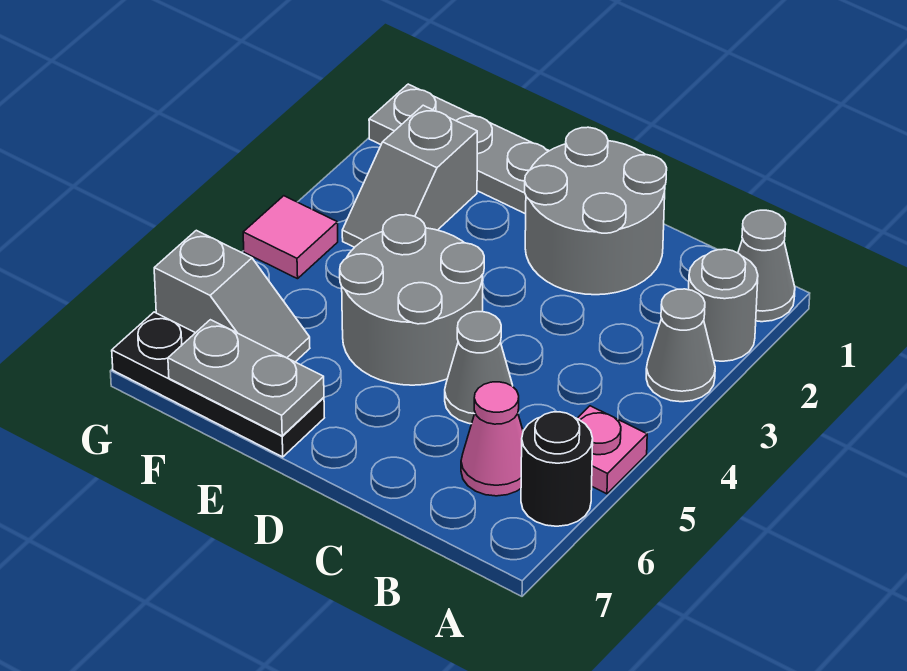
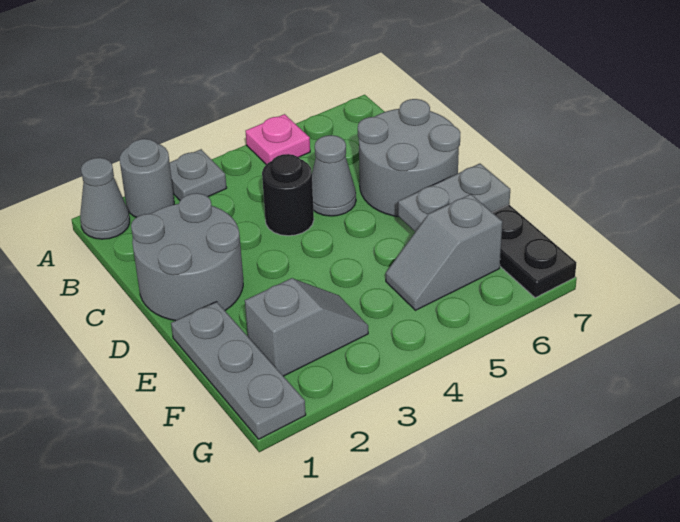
grey 1x1 cone [646,289,715,402] -> grey 1x1 plate [170,149,227,200]
black 1x1 round brick [521,412,593,526] -> black 1x1 round brick moved to [262,154,314,236]
pink 1x1 cone [461,382,523,496] -> none
grey 2x2 round brick [340,215,484,385] -> grey 2x2 round brick moved to [358,99,460,217]
grey 1x2 plate [168,320,324,436] -> grey 1x2 plate turned to [398,164,510,232]
grey 1x2 slope [154,230,310,362] -> grey 1x2 slope turned to [386,194,502,310]
pink 1x1 tile [243,196,338,279] -> none

